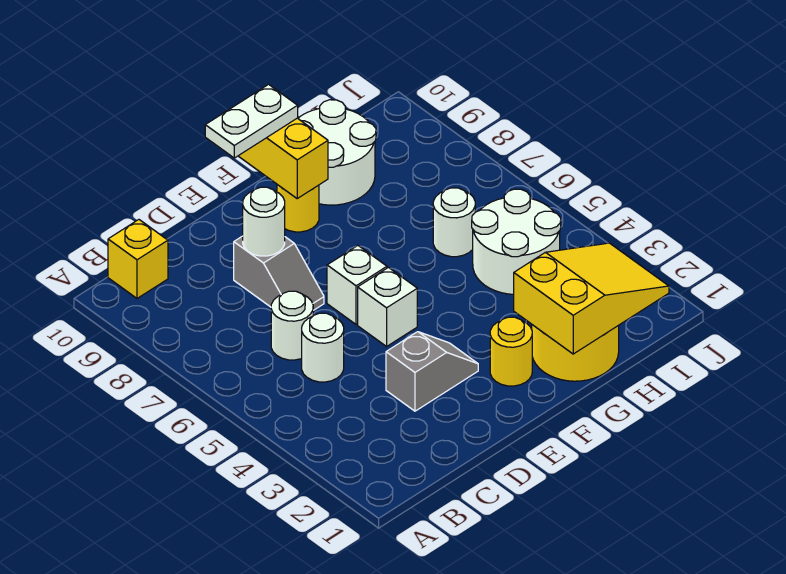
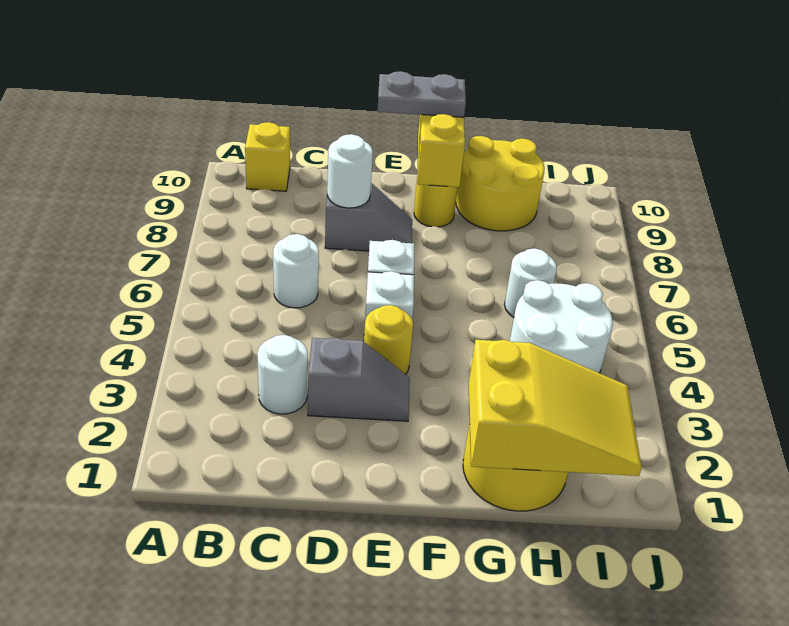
white 1x1 round brick [302,313,344,382] -> white 1x1 round brick moved to [257,335,308,414]
grey 1x2 slope [234,236,324,310] -> grey 1x2 slope turned to [325,183,412,251]
white 1x2 plate [205,84,298,158] -> grey 1x2 plate [377,71,466,117]
yellow 1x1 round brick [490,317,532,386] -> yellow 1x1 round brick moved to [364,305,413,375]
white 2x2 round brick [298,100,376,205] -> yellow 2x2 round brick [456,136,545,231]

